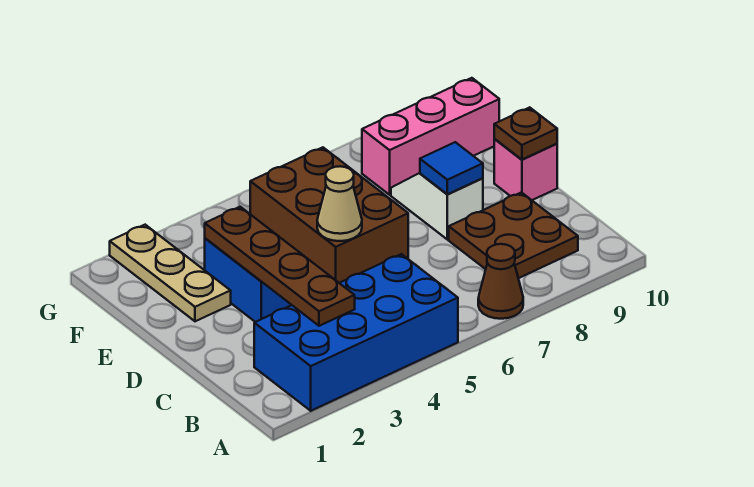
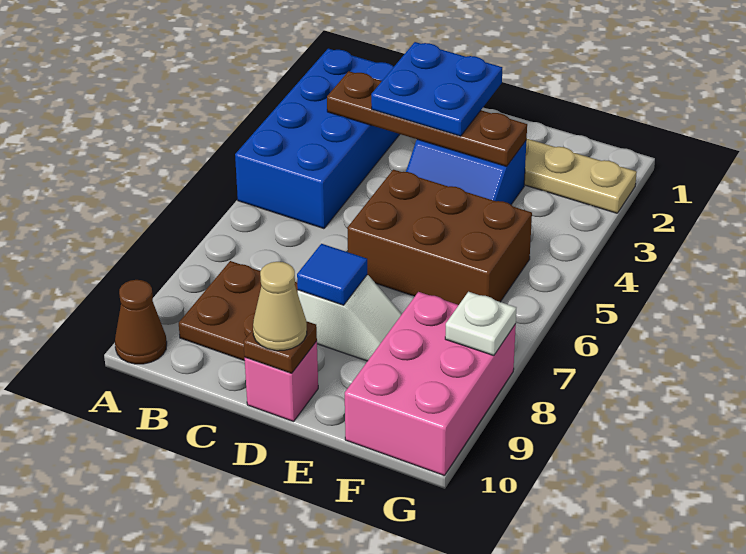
brown 1x1 cone [478,244,523,319] -> brown 1x1 cone moved to [115,280,167,364]
none -> blue 2x2 plate [371,42,502,136]
tan 1x1 cone [317,166,362,241] -> tan 1x1 cone moved to [253,262,307,351]
pink 1x3 brick [362,78,499,195] -> pink 2x3 brick [345,292,516,476]
none -> white 1x1 plate [445,292,516,356]

